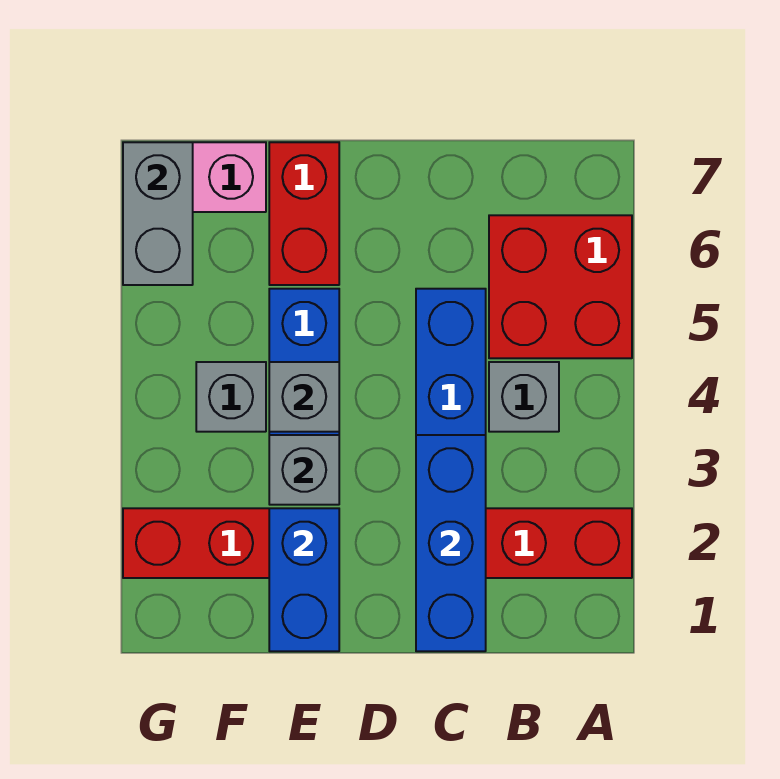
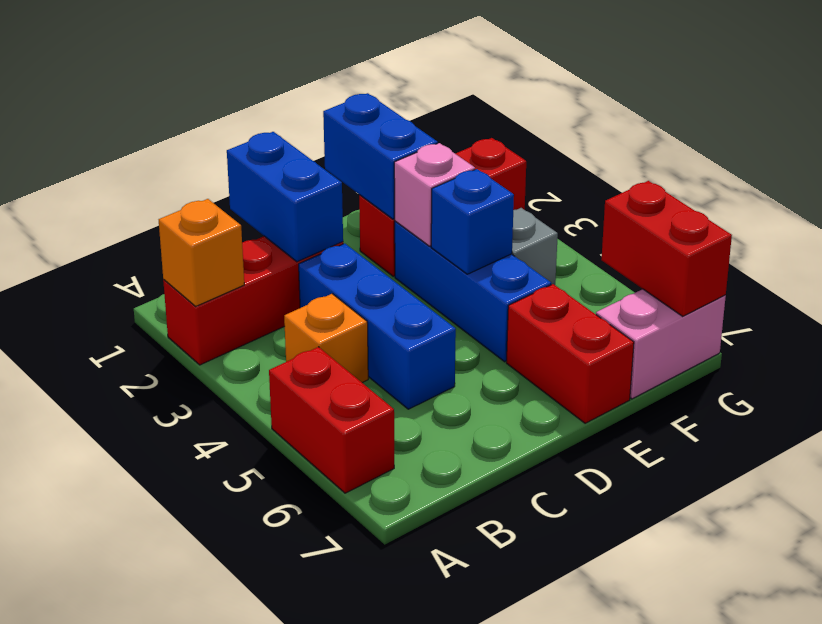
none -> orange 1x1 brick [159,199,244,306]
red 2x2 brick [489,215,632,358] -> red 1x2 brick [269,347,394,493]
grey 1x1 brick [489,362,559,432] -> orange 1x1 brick [284,294,368,383]
blue 1x3 brick [416,435,486,651] -> blue 1x2 brick [227,132,343,262]
grey 1x1 brick [269,435,339,505] -> pink 1x1 brick [394,143,475,246]
grey 1x1 brick [269,362,339,432] -> blue 1x1 brick [431,169,514,274]
grey 1x2 brick [123,142,193,285] -> red 1x2 brick [601,181,732,316]

